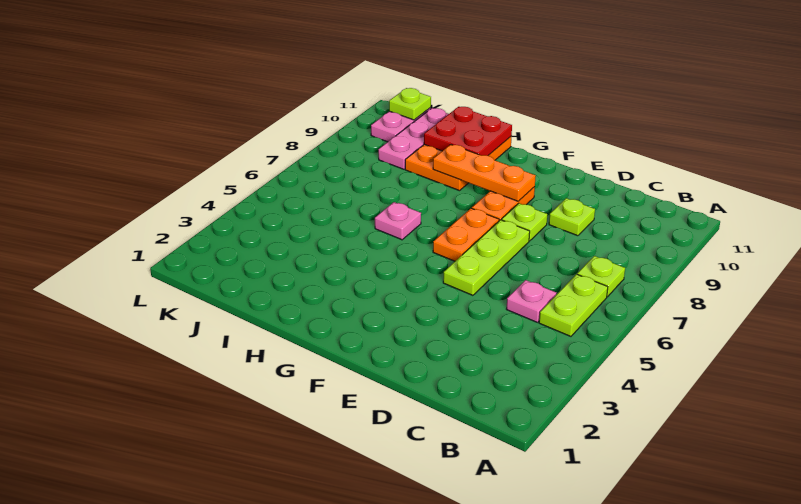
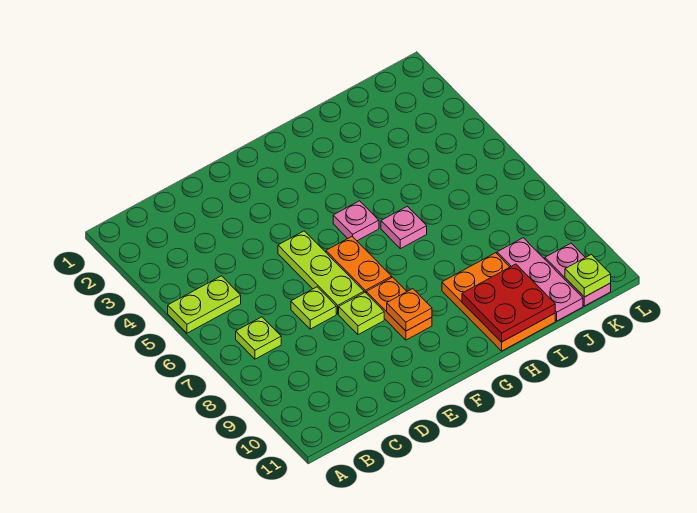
lime 1x2 plate [539,274,608,336] -> lime 1x2 plate turned to [168,276,241,333]
pink 1x1 plate [507,280,556,322] -> pink 1x1 plate moved to [333,201,379,241]
lime 1x1 plate [549,198,595,236] -> lime 1x1 plate moved to [291,287,336,329]
orange 1x3 plate [433,145,536,201] -> orange 1x1 plate [387,289,432,331]

